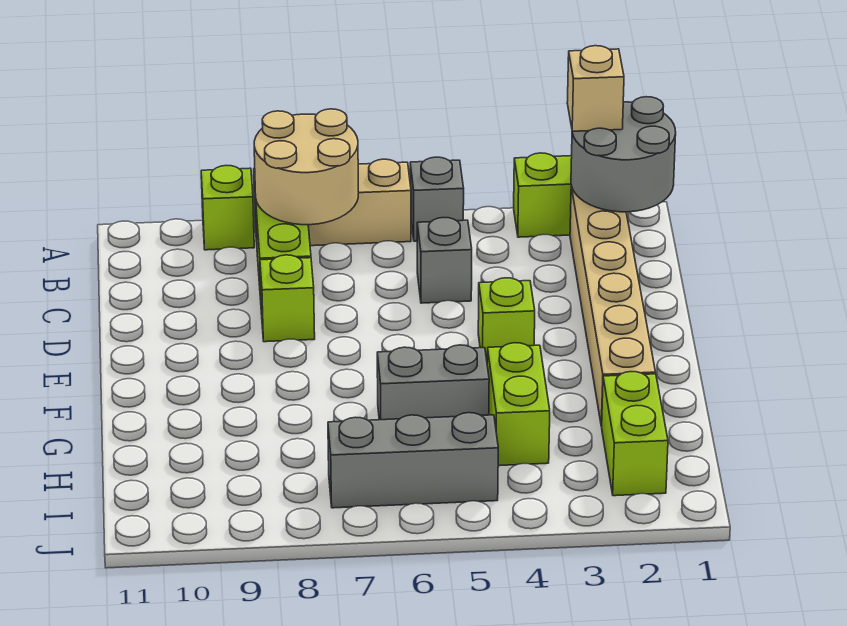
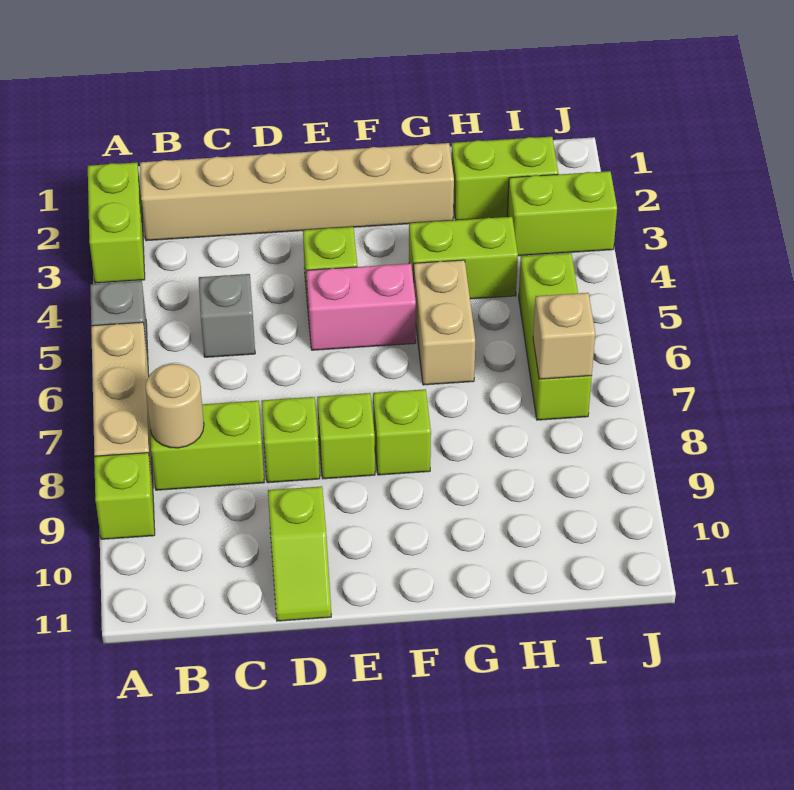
grey 2x2 round brick [571,97,676,212] -> none
tan 1x1 brick [567,46,624,131] -> tan 1x1 brick moved to [533,293,595,379]
tan 2x2 round brick [254,109,359,225] -> tan 1x1 round brick [146,364,204,448]
none -> lime 1x2 slope [268,486,331,621]
none -> pink 1x2 brick [306,263,416,350]
none -> lime 1x1 brick [317,393,375,479]
none -> lime 1x1 brick [373,389,431,475]
grey 1x2 brick [377,345,489,420] -> tan 1x2 brick [414,260,475,385]
none -> lime 1x2 brick [507,171,617,256]
grey 1x3 brick [328,413,498,508] -> lime 1x3 brick [519,253,592,420]

